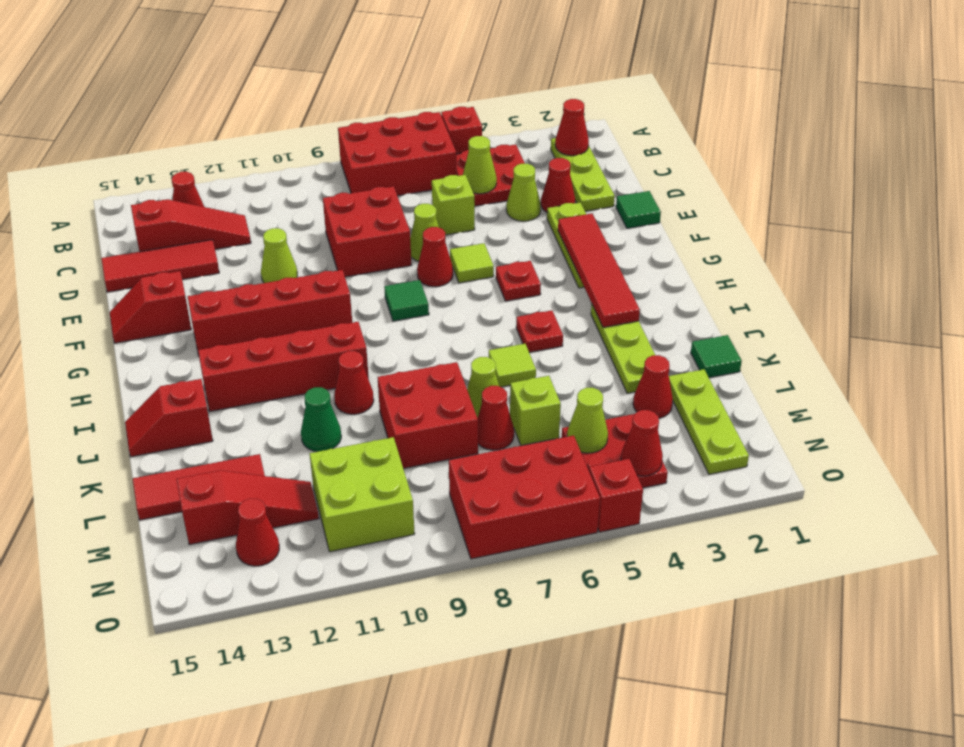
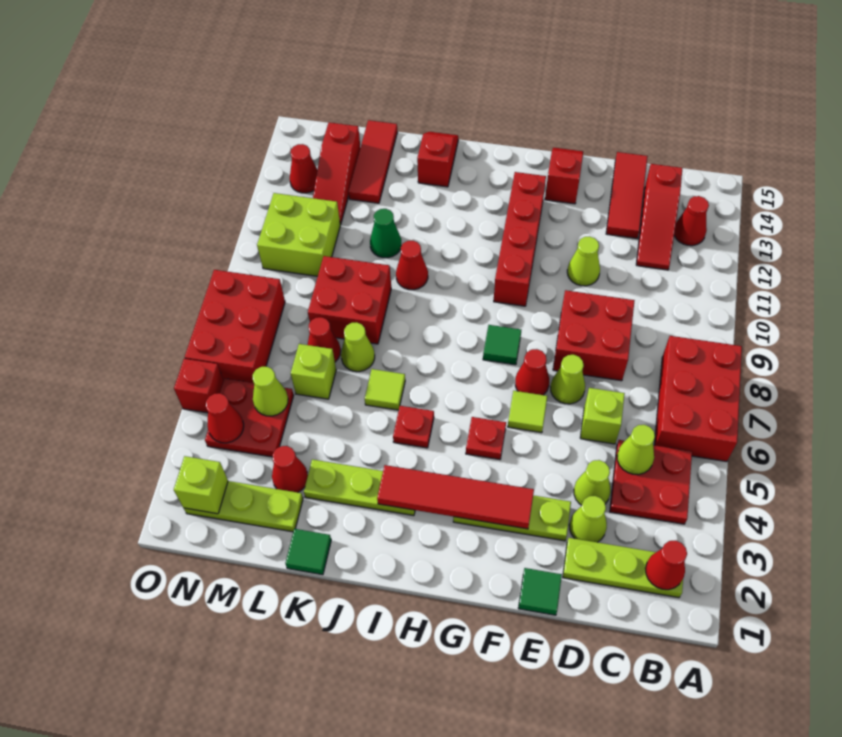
red 1x1 brick [441,107,482,154] -> none
red 1x1 cone [541,158,575,212] -> lime 1x1 cone [569,496,607,542]
red 1x4 brick [198,322,369,411] -> none
none -> lime 1x1 brick [174,456,228,514]

